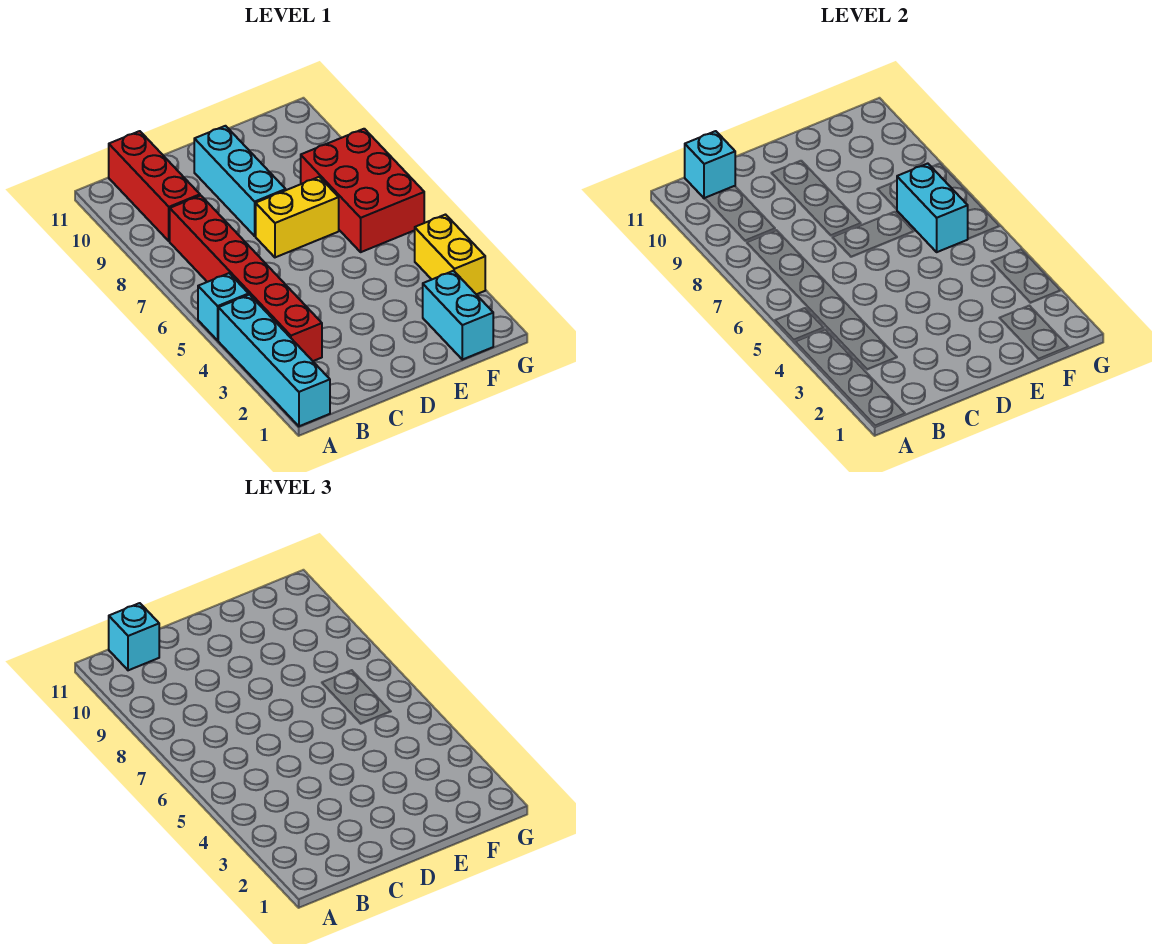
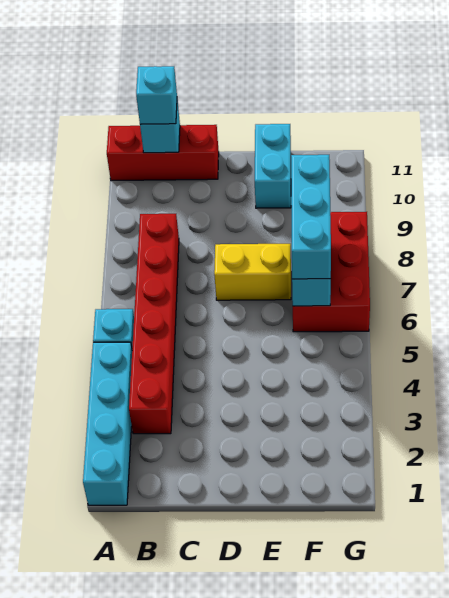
red 1x3 brick [109,131,200,241] -> red 1x3 brick turned to [107,125,219,181]
cyan 1x3 brick [194,126,286,236] -> cyan 1x3 brick moved to [291,155,331,279]
cyan 1x2 brick [423,271,493,360] -> cyan 1x2 brick moved to [255,124,291,208]
yellow 1x2 brick [415,215,485,294] -> none

